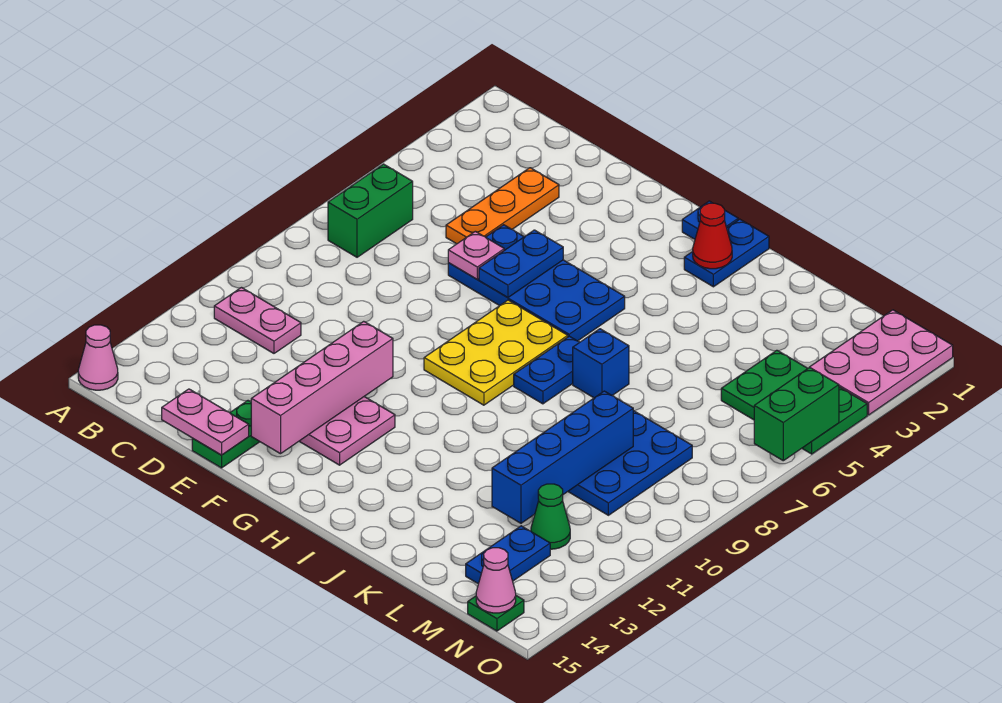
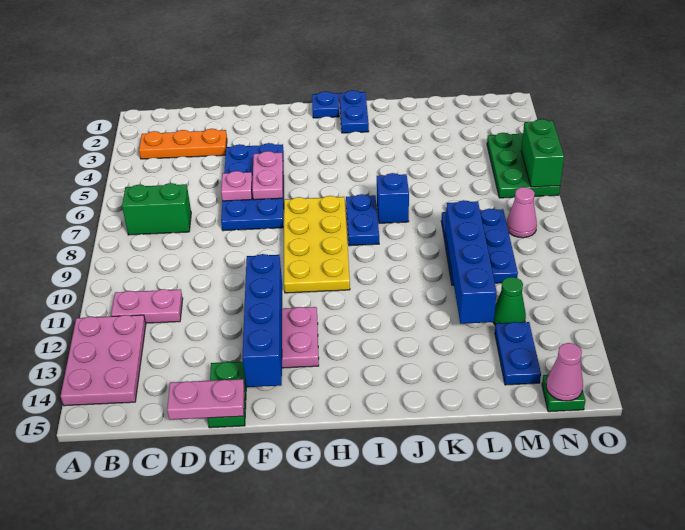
pink 1x1 cone [78,325,118,390] -> pink 1x1 cone moved to [506,187,537,238]
green 1x2 brick [328,164,413,257] -> green 1x2 brick turned to [122,183,191,235]
orange 1x3 plate [446,168,559,244] -> orange 1x3 plate turned to [139,129,227,159]
blue 2x4 plate [448,225,625,341] -> blue 2x4 plate turned to [221,143,284,231]
blue 1x2 plate [479,230,563,297] -> pink 1x2 plate [252,151,283,200]
pink 1x4 brick [251,321,393,454] -> blue 1x4 brick [242,254,282,387]
yellow 2x3 plate [424,300,568,405] -> yellow 2x4 plate [284,196,350,293]
red 1x1 cone [693,203,732,269] -> none
green 2x3 plate [721,350,867,454] -> green 2x3 plate turned to [487,133,560,198]
pink 2x3 plate [810,310,953,415] -> pink 2x3 plate moved to [61,315,146,406]

